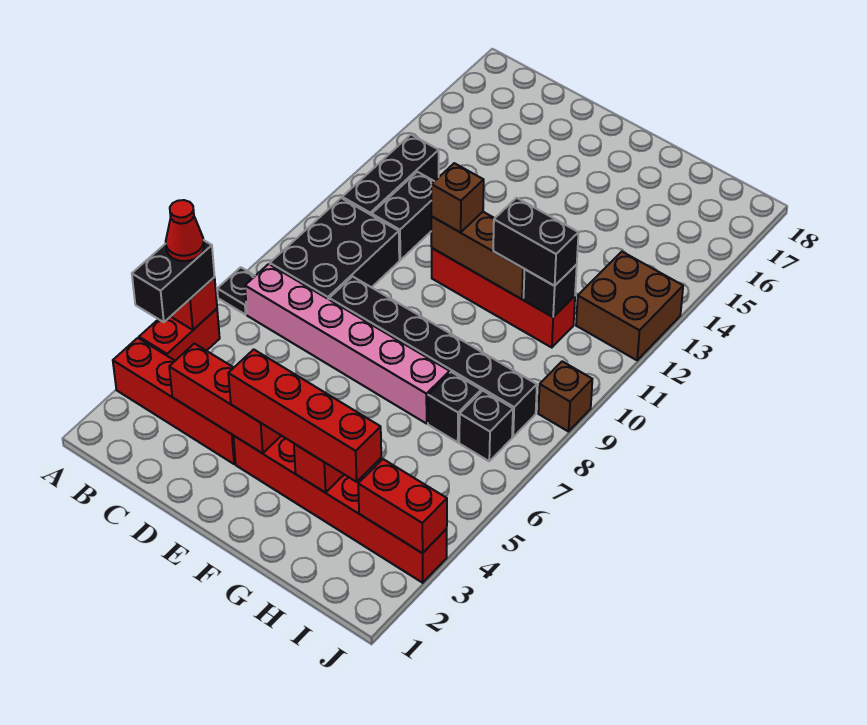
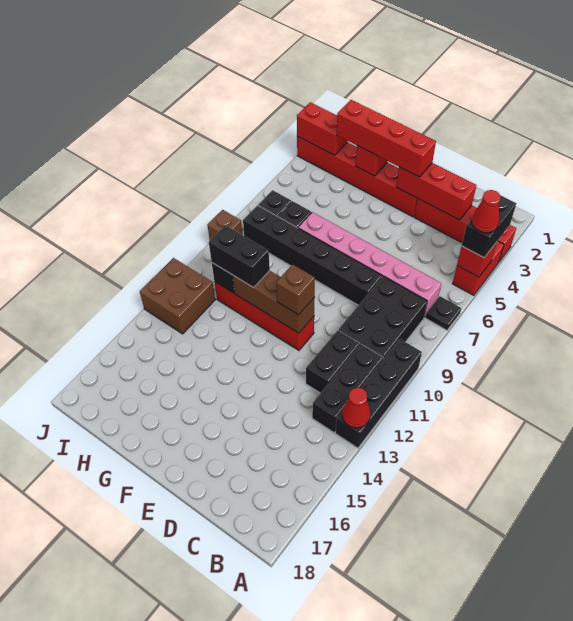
none -> black 1x4 brick [336,339,422,448]
none -> red 1x1 cone [342,388,370,428]

